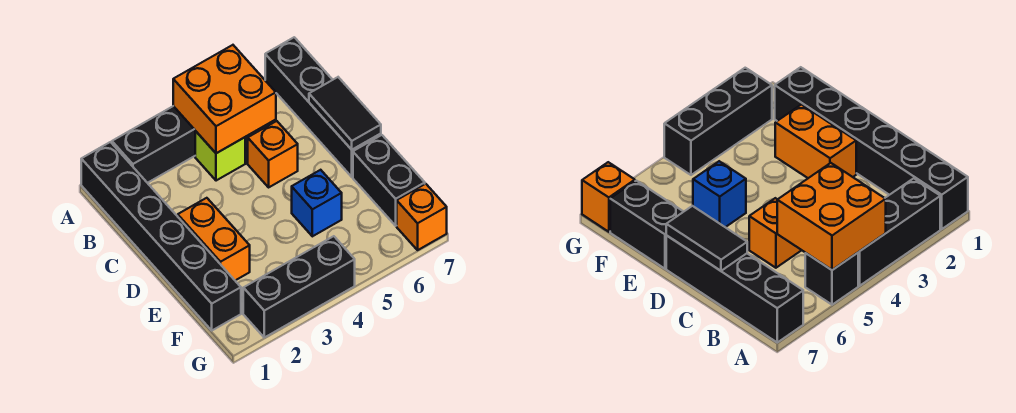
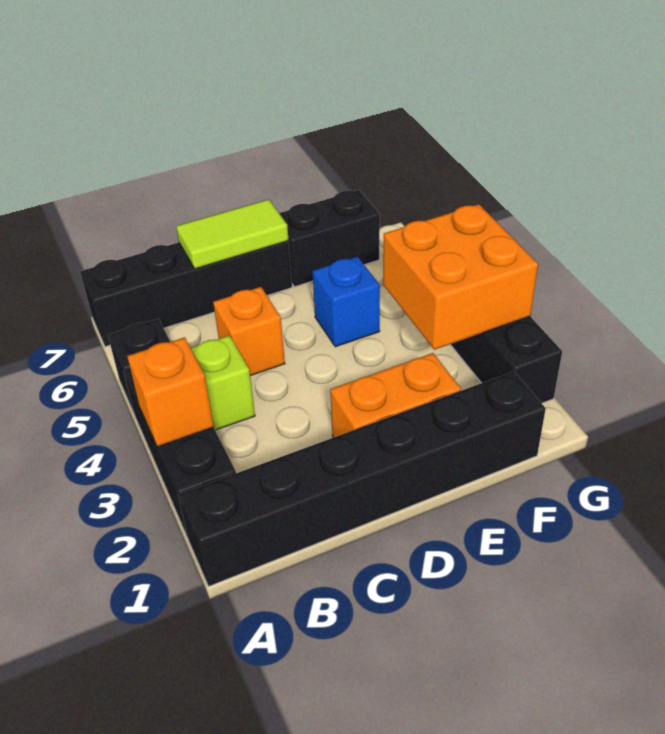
orange 2x2 brick [173,45,276,153] -> orange 2x2 brick moved to [383,204,538,350]
black 1x2 tile [309,77,381,150] -> lime 1x2 tile [176,199,289,269]
orange 1x1 brick [397,184,447,250] -> orange 1x1 brick moved to [127,337,214,447]

